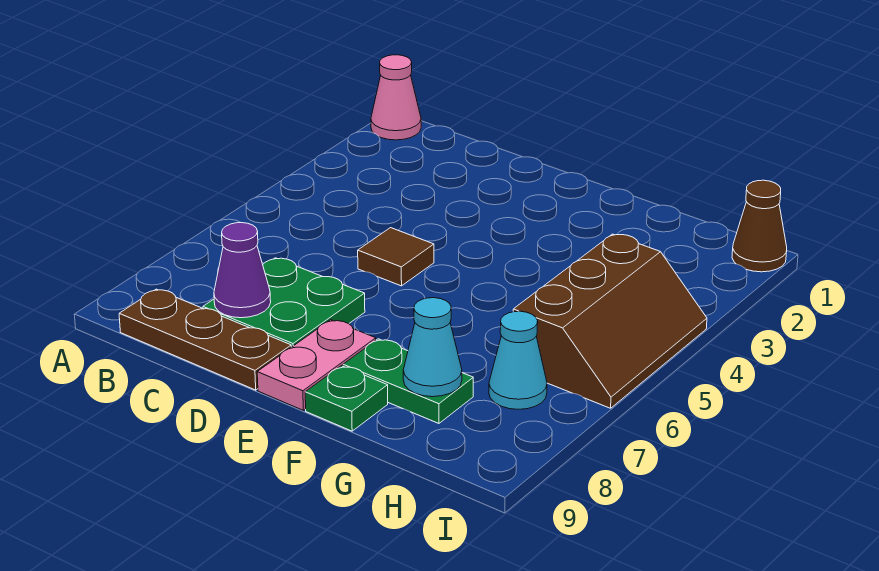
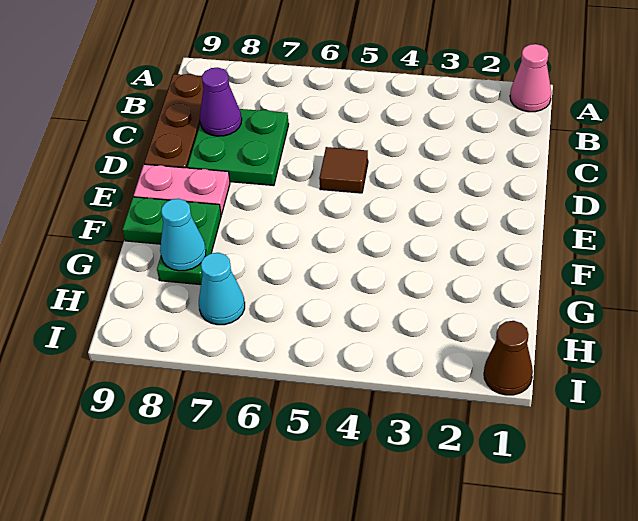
brown 2x3 slope [513,234,707,408] -> none

